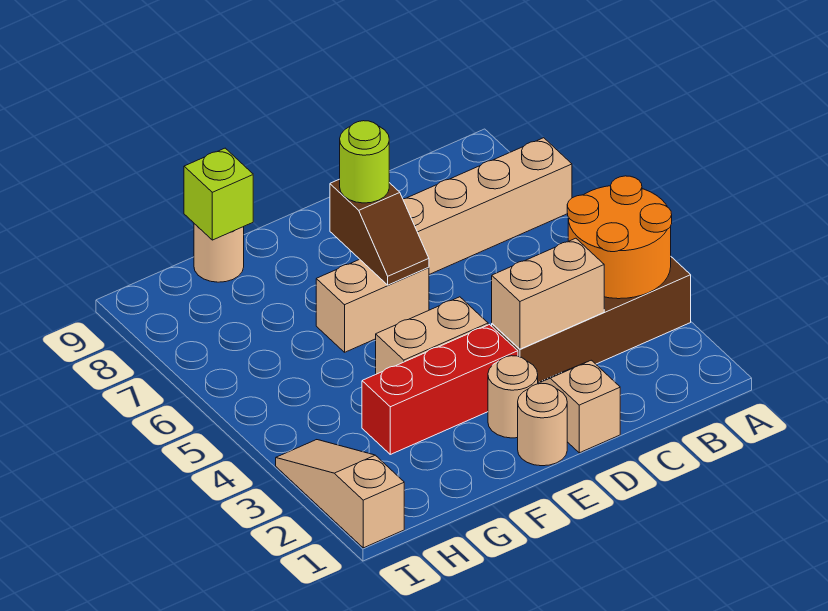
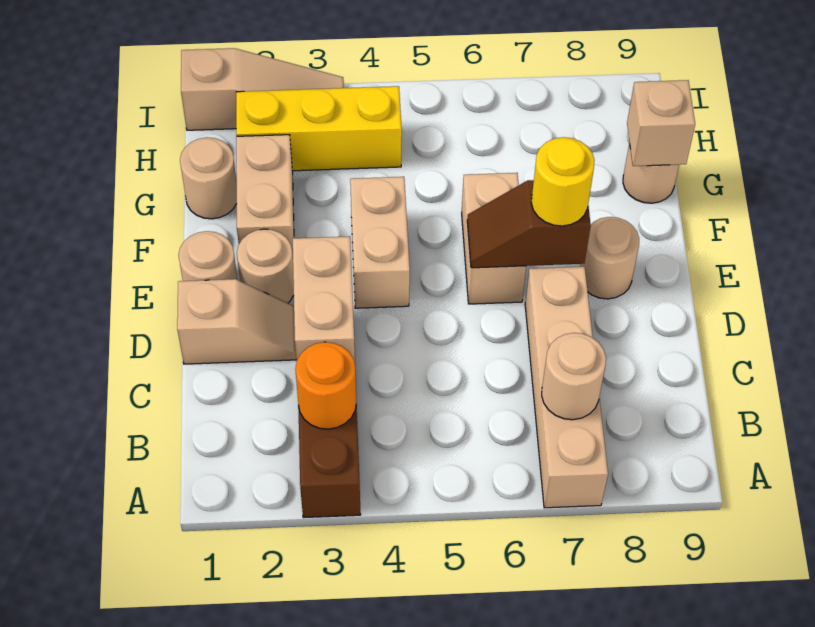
orange 2x2 round brick [567,176,672,299] -> orange 1x1 round brick [295,342,356,429]
none -> tan 1x1 round brick [542,333,606,420]
red 1x3 brick [362,325,518,454] -> none
lime 1x1 round brick [340,121,389,203] -> yellow 1x1 round brick [531,137,595,226]
none -> tan 1x1 round brick [580,217,639,299]
none -> tan 1x2 brick [236,135,294,254]
none -> tan 1x1 round brick [180,137,237,219]
lime 1x1 brick [184,148,253,240] -> tan 1x1 brick [627,80,695,166]
none -> yellow 1x3 brick [236,86,402,171]

